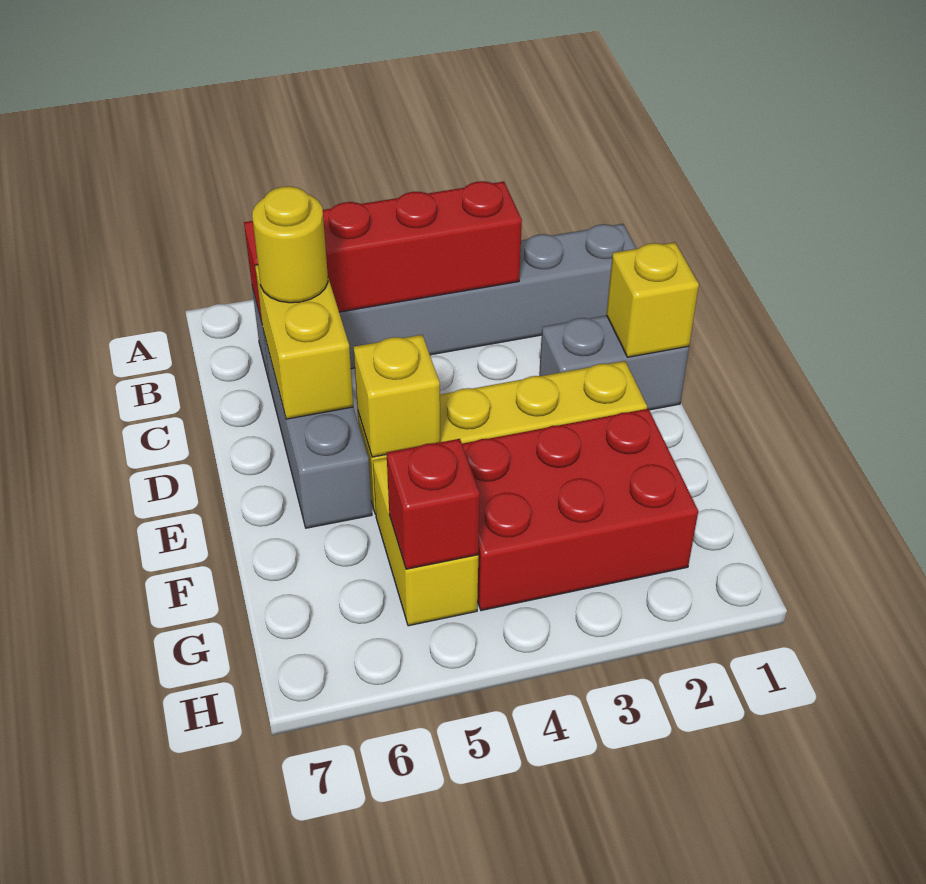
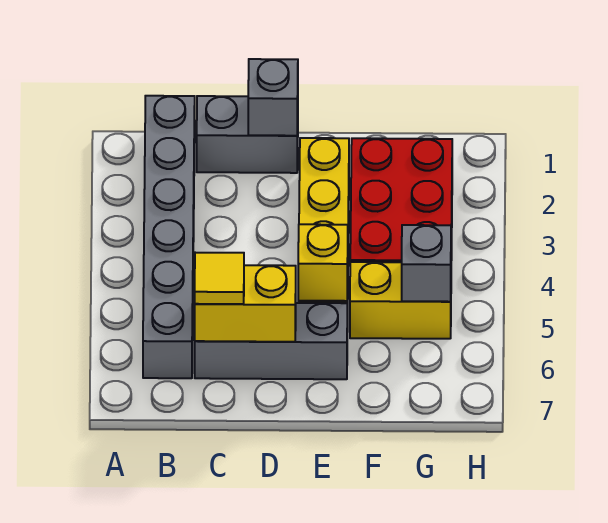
red 1x4 brick [244,181,522,322] -> none
yellow 1x1 round brick [252,186,328,303] -> yellow 1x1 tile [195,253,244,304]
grey 1x2 brick [539,315,689,410] -> grey 1x2 brick turned to [197,96,298,173]
yellow 1x1 brick [607,242,699,357] -> grey 1x1 brick [248,59,298,136]
red 1x1 brick [387,439,480,569] -> grey 1x1 brick [402,225,451,302]

